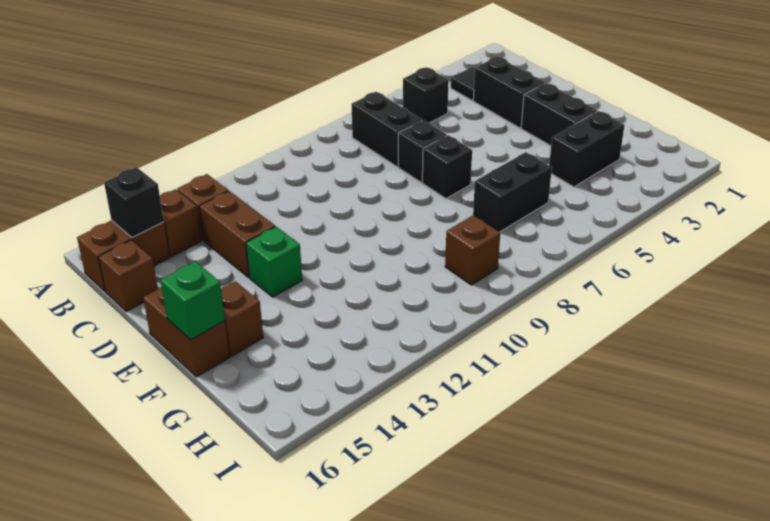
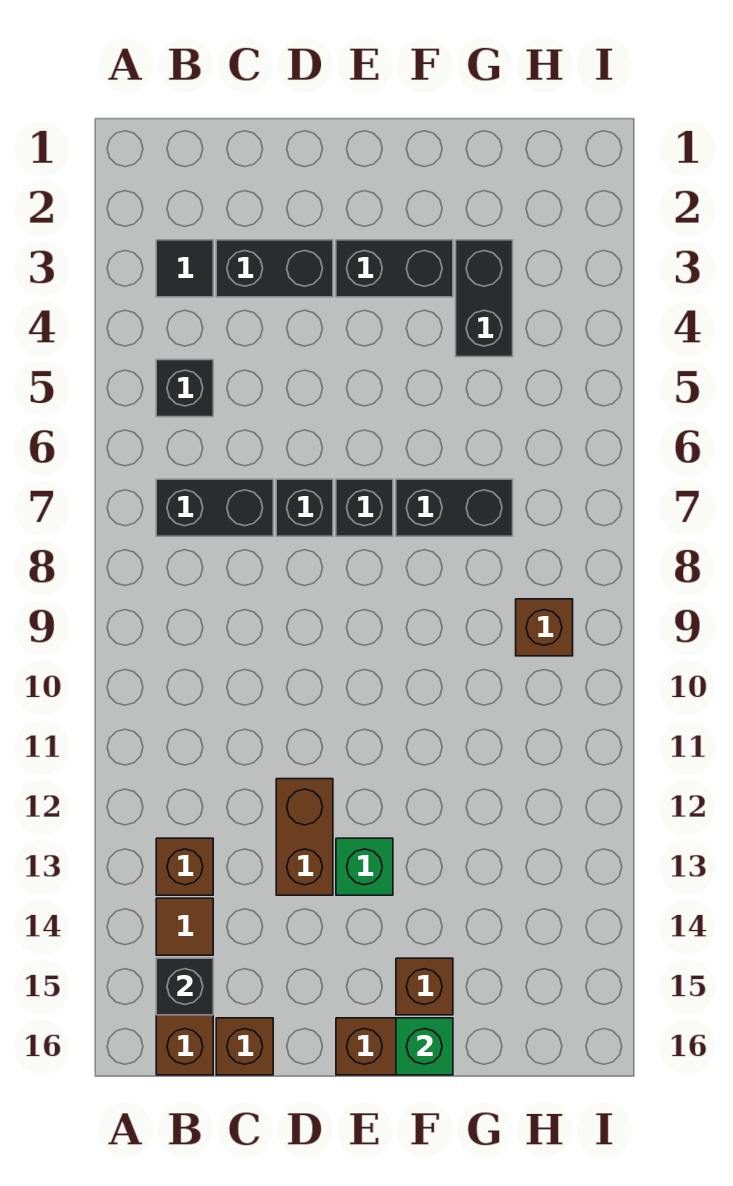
brown 1x1 brick [160,189,201,257] -> brown 1x1 tile [156,898,213,955]
brown 1x2 brick [199,191,275,277] -> brown 1x2 brick turned to [276,779,333,895]
black 1x2 brick [473,152,552,232] -> black 1x2 brick turned to [396,479,513,536]

